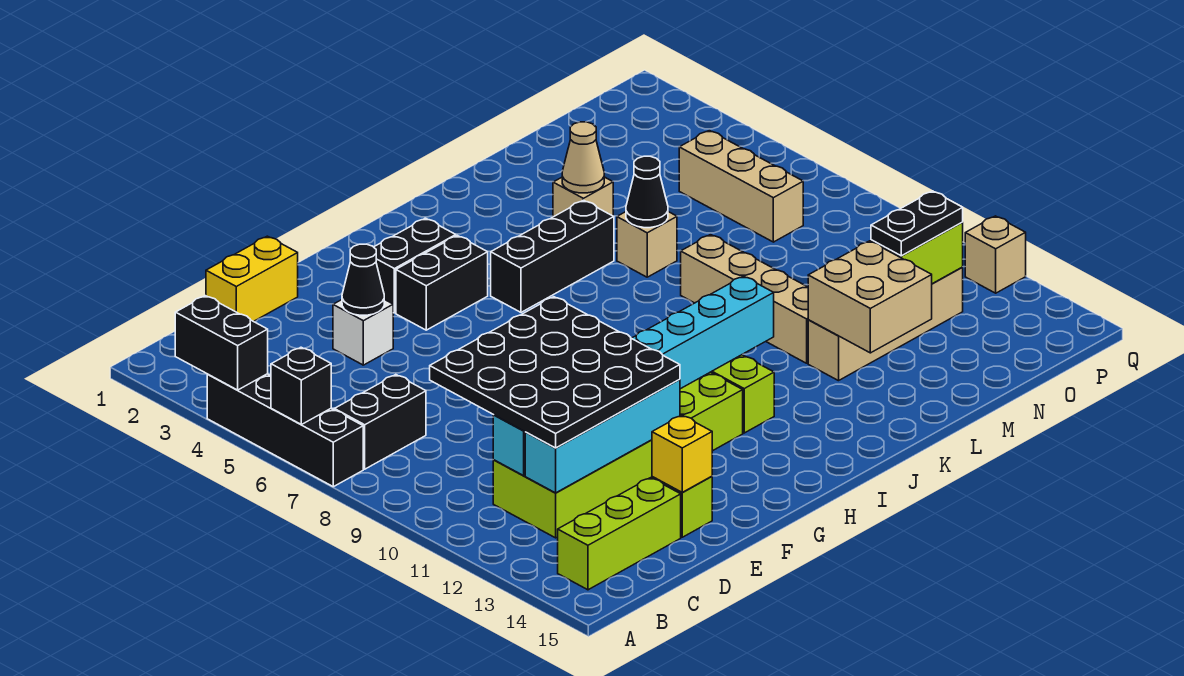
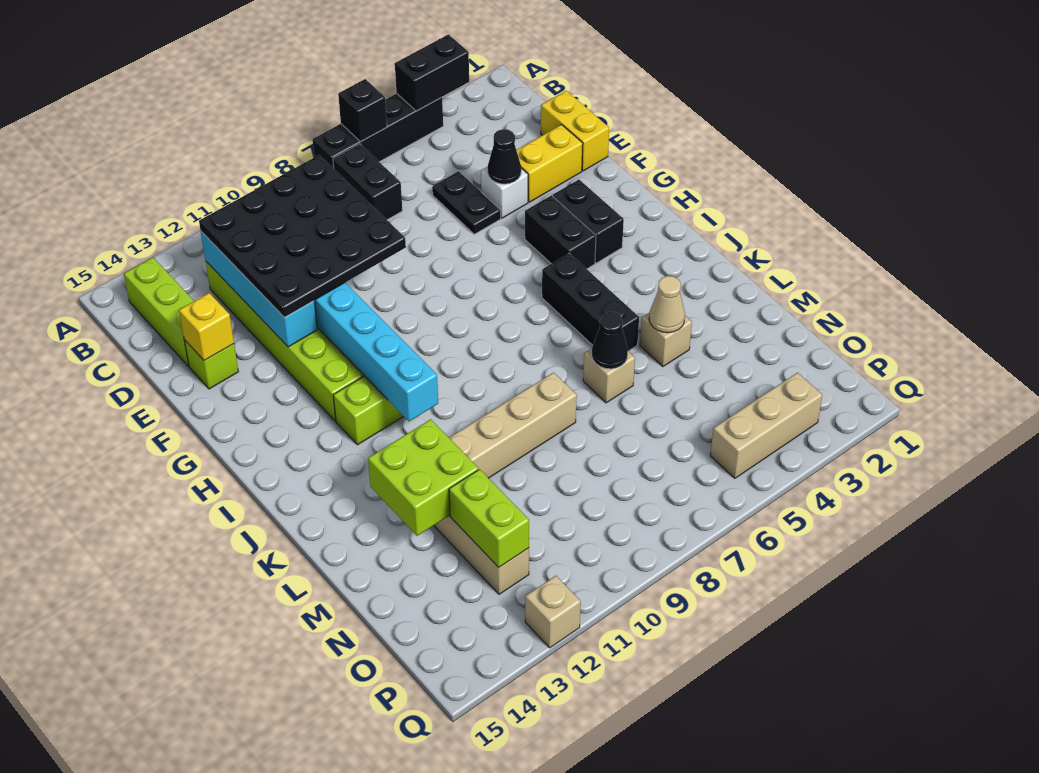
none -> yellow 1x2 brick [517,125,583,202]
tan 2x2 brick [808,241,932,353] -> lime 2x2 brick [368,419,478,536]
black 1x2 plate [871,191,963,256] -> black 1x2 plate moved to [432,171,501,234]
tan 1x3 brick [679,130,803,242] -> tan 1x3 brick moved to [710,373,822,478]

